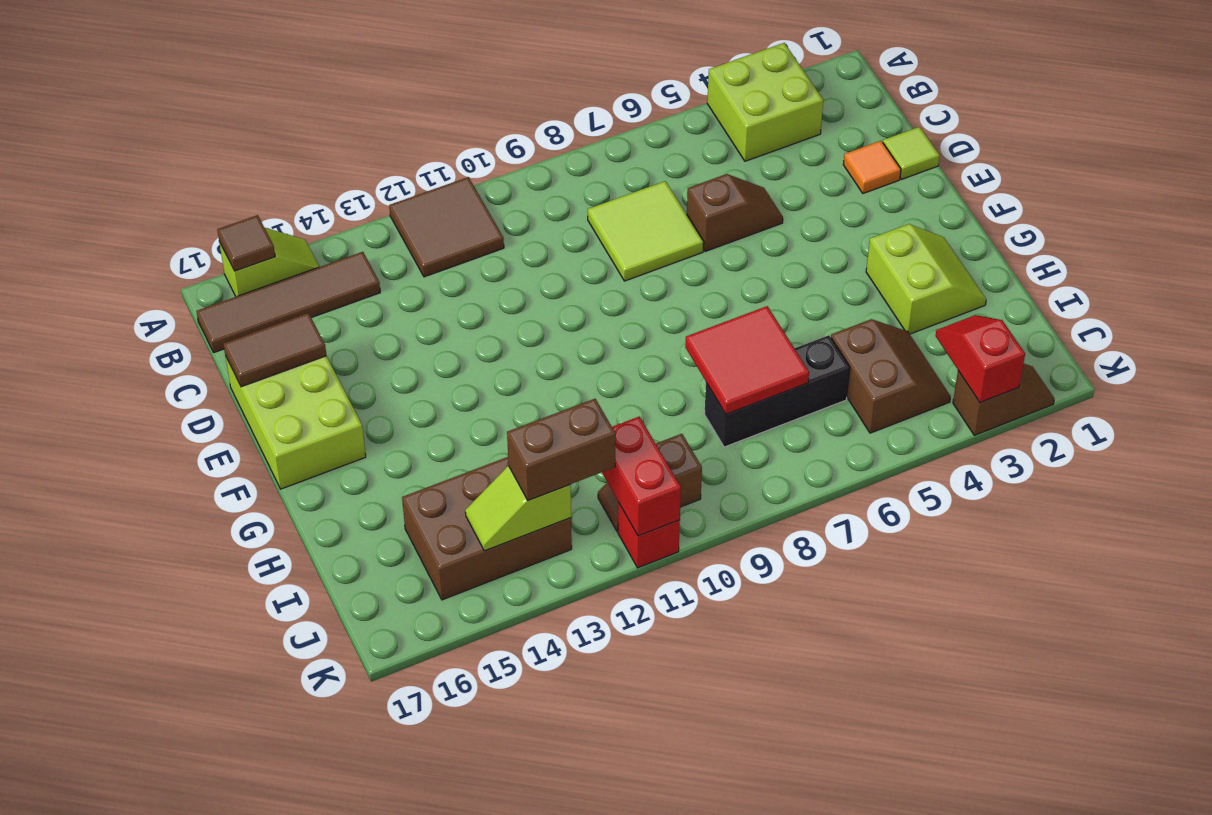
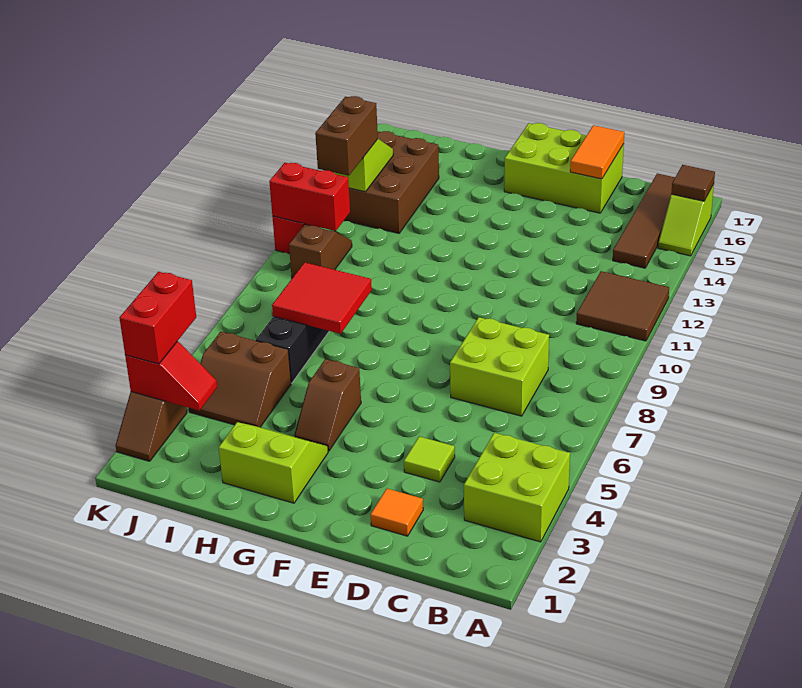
lime 2x2 tile [588,181,704,281] -> lime 2x2 brick [450,317,549,416]
lime 1x1 tile [883,127,940,179] -> lime 1x1 tile moved to [404,436,455,482]
brown 1x2 slope [687,174,783,252] -> brown 1x2 slope moved to [294,359,361,451]
brown 1x2 tile [224,313,326,387] -> orange 1x2 tile [570,125,624,179]
lime 2x2 slope [866,224,986,334] -> lime 2x2 slope turned to [219,422,328,503]
none -> red 1x2 brick [119,272,196,364]

